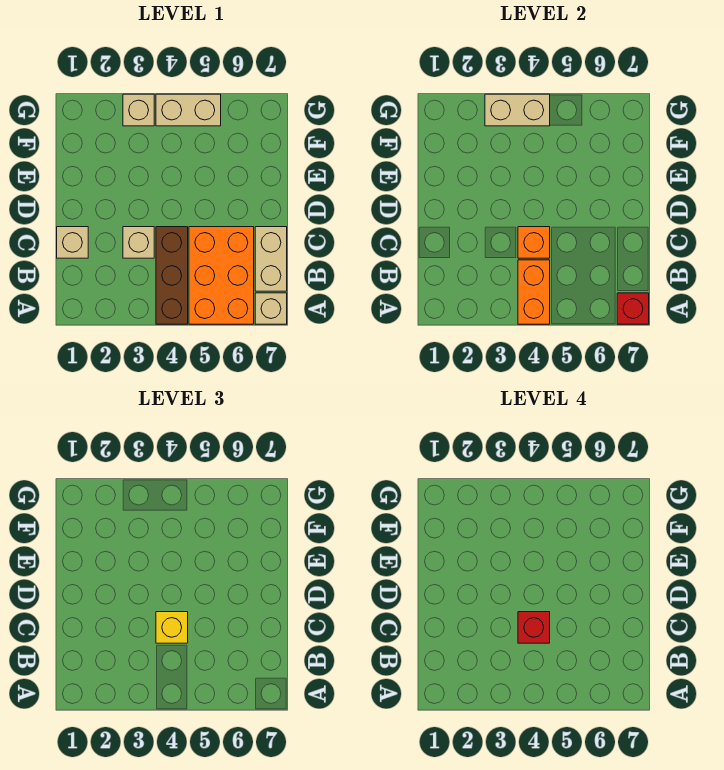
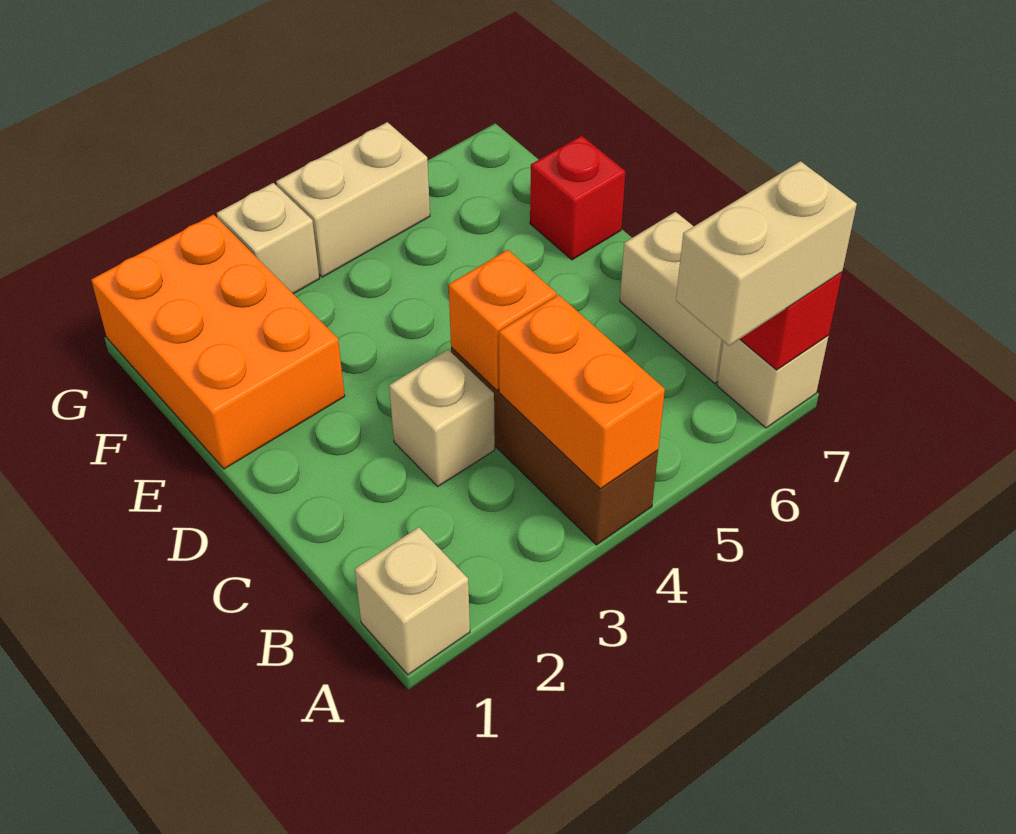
orange 2x3 brick [189,227,254,324] -> orange 2x3 brick moved to [91,215,345,469]
tan 1x1 brick [57,227,88,258] -> tan 1x1 brick moved to [355,527,470,675]
yellow 1x1 brick [156,612,188,643] -> none
red 1x1 brick [518,612,550,643] -> red 1x1 brick moved to [530,136,625,260]
tan 1x2 brick [485,94,550,126] -> tan 1x2 brick moved to [676,161,857,346]

